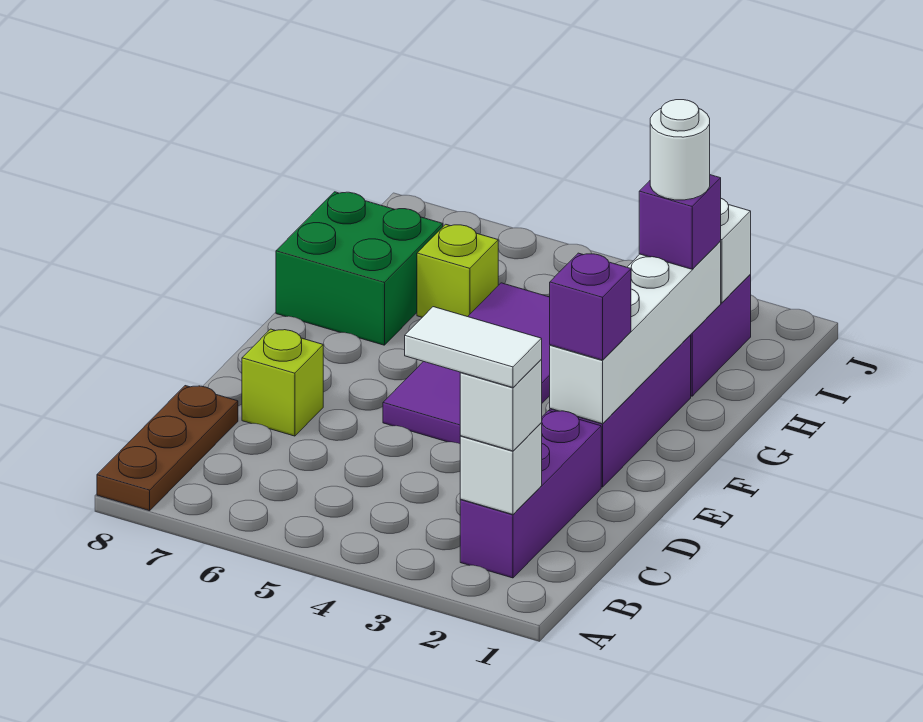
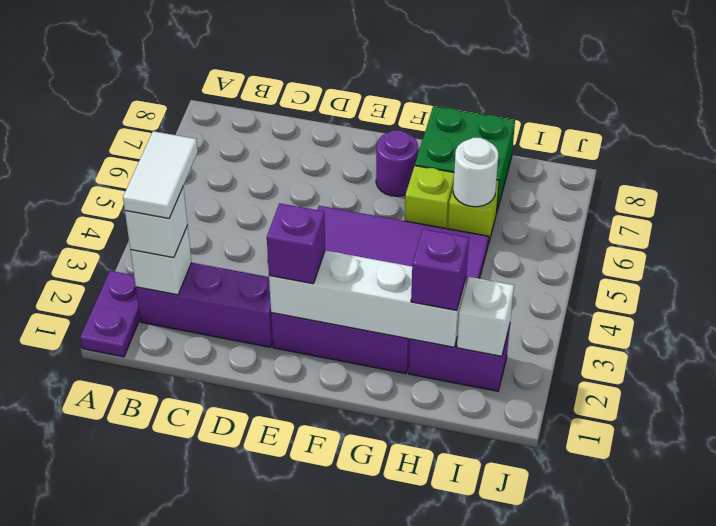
none -> purple 1x2 plate [80,271,140,357]
brown 1x3 plate [97,386,238,511] -> none
lime 1x1 brick [242,329,323,436] -> lime 1x1 brick moved to [405,166,454,229]
none -> purple 1x1 round brick [376,130,418,196]
white 1x1 round brick [650,100,710,200] -> white 1x1 round brick moved to [453,138,498,207]

